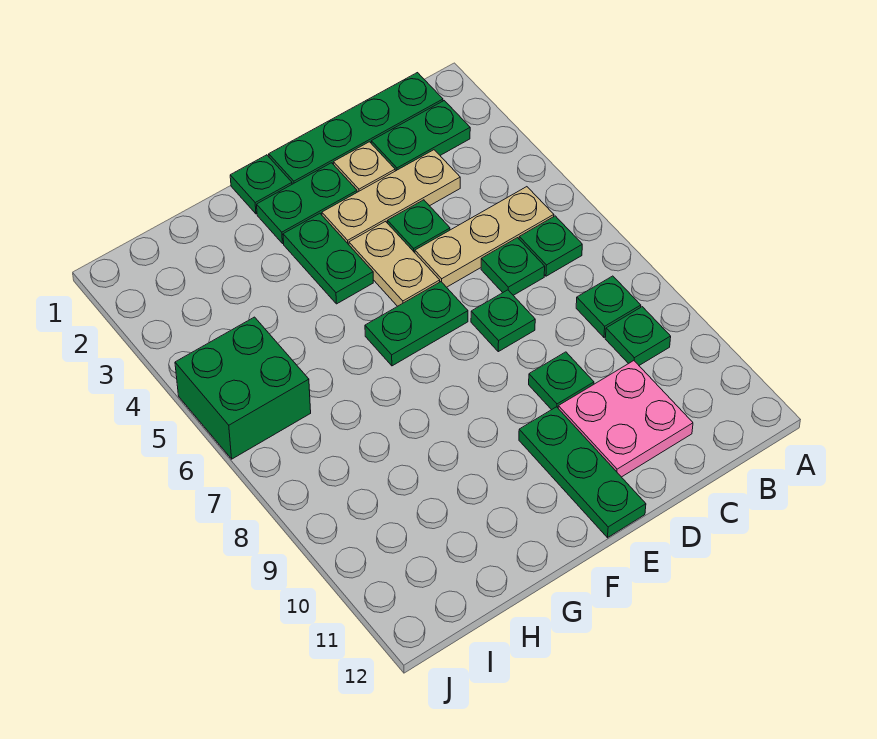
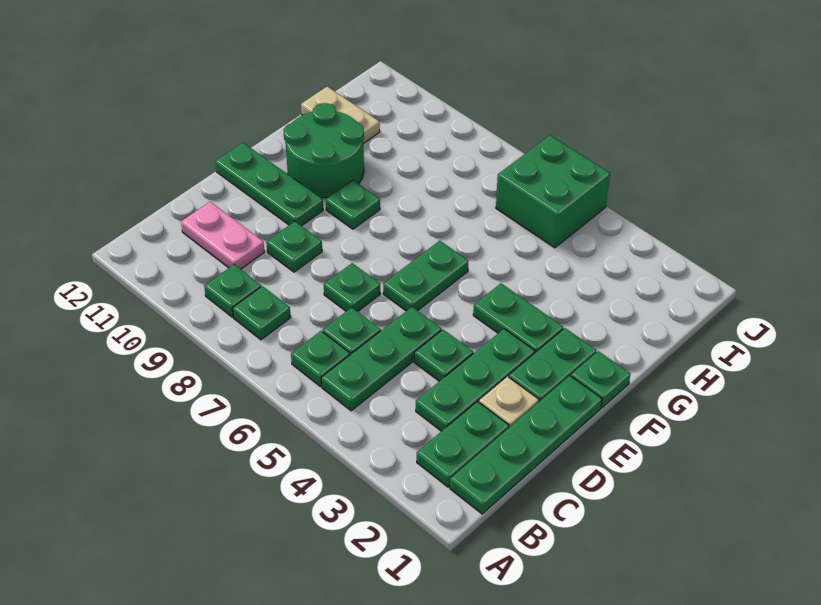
tan 1x3 plate [415,187,554,287] -> green 1x3 plate [321,307,442,411]
tan 1x3 plate [322,150,460,245] -> green 1x3 plate [416,329,535,431]
pink 2x2 plate [558,361,693,477] -> pink 1x2 plate [181,202,264,269]
tan 1x2 plate [349,221,440,306] -> tan 1x2 plate moved to [301,87,380,144]
none -> green 1x1 plate [326,180,380,229]
none -> green 2x2 round brick [284,103,364,198]

